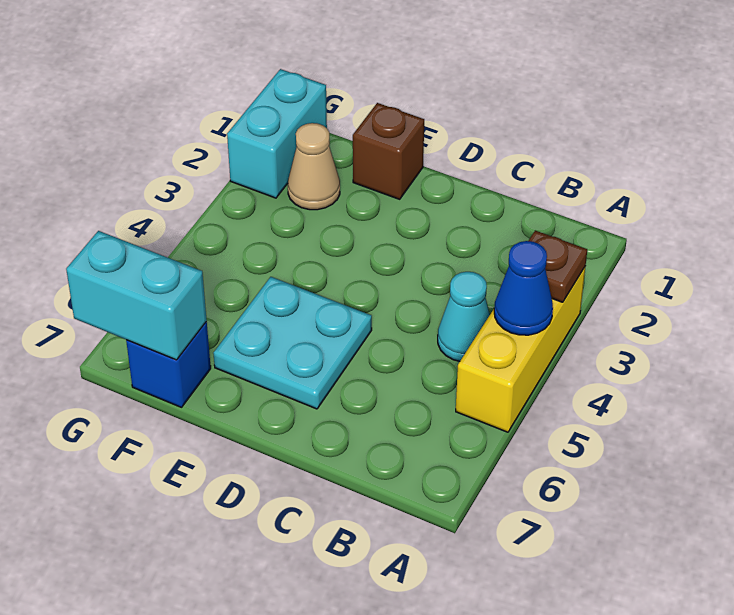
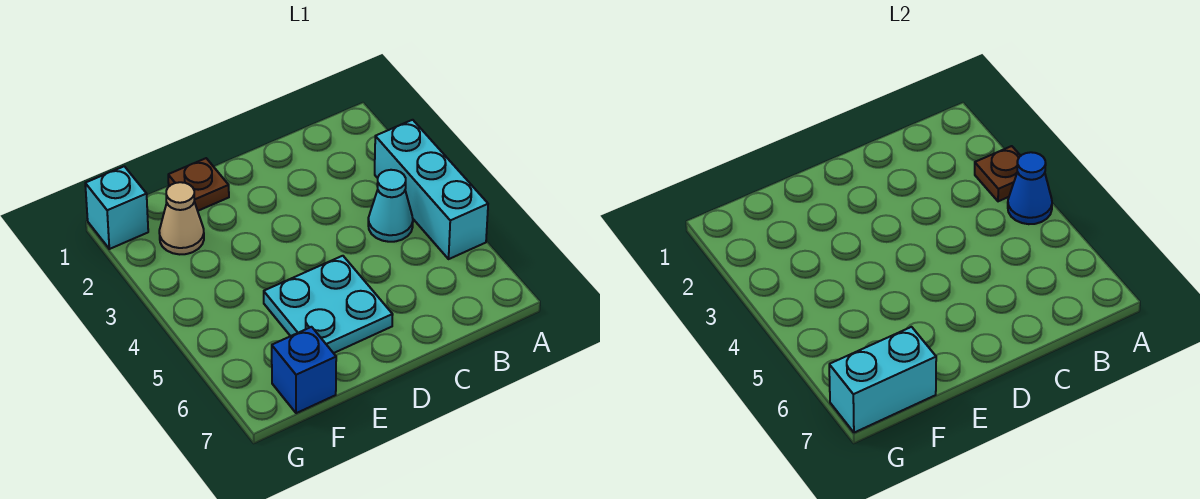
yellow 1x3 brick [456,267,585,432] -> cyan 1x3 brick [375,120,488,259]
brown 1x1 brick [353,103,424,199] -> brown 1x1 plate [168,158,229,211]
cyan 1x2 brick [227,69,327,198] -> cyan 1x1 brick [85,166,148,249]

